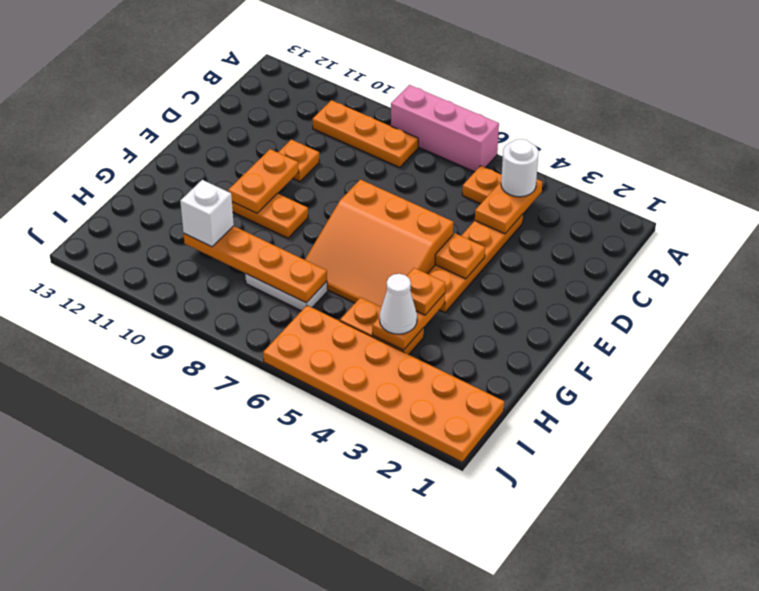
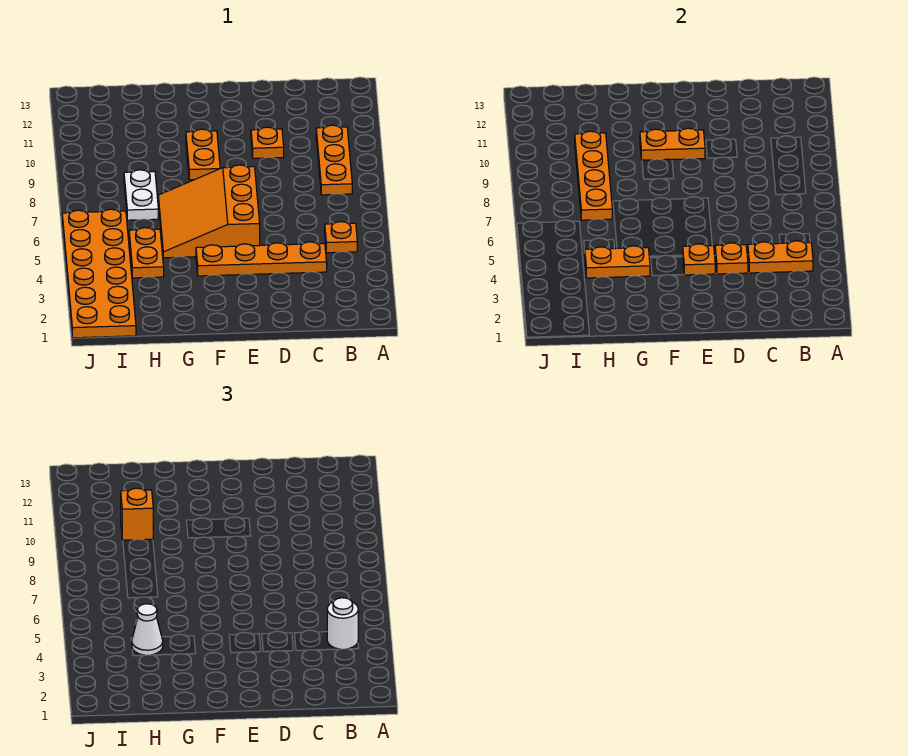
pink 1x3 brick [391,85,499,172] -> none
orange 1x1 plate [407,268,445,315] -> orange 1x1 plate moved to [715,243,748,274]
white 1x1 brick [180,180,234,247] -> orange 1x1 brick [121,488,153,540]

